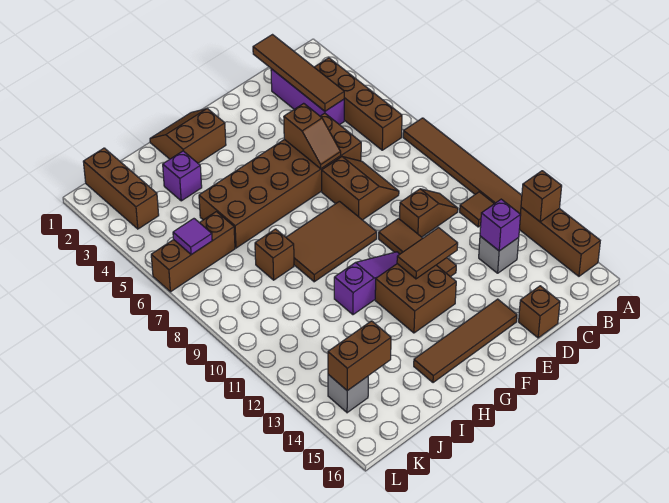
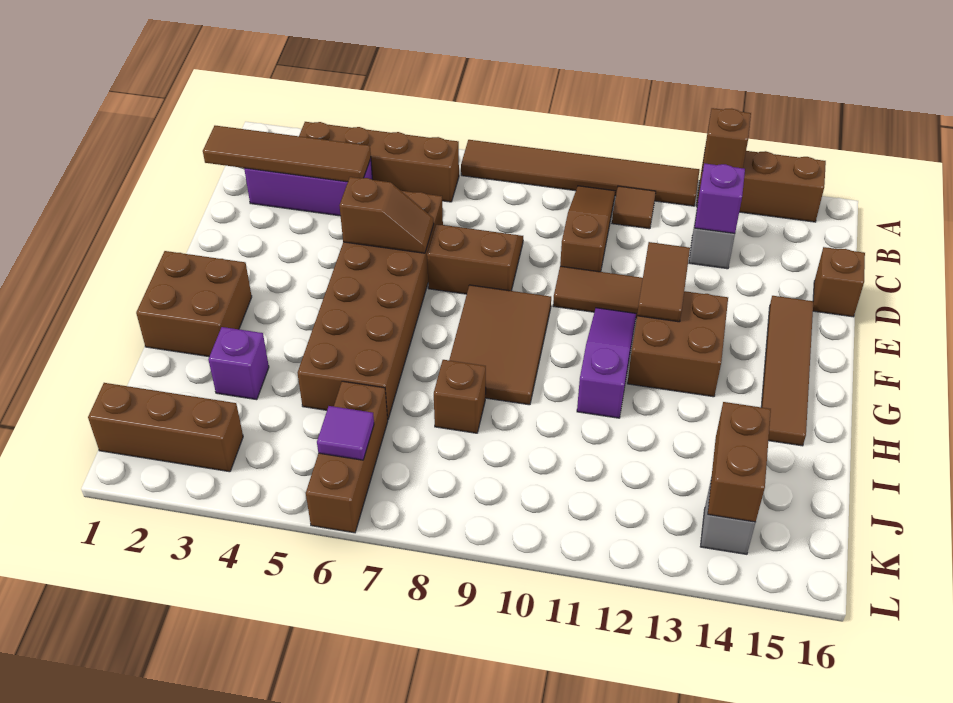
brown 1x2 slope [399,189,458,237] -> brown 1x3 slope [560,186,615,272]
brown 2x2 slope [150,109,226,163] -> brown 2x2 brick [136,251,252,357]

